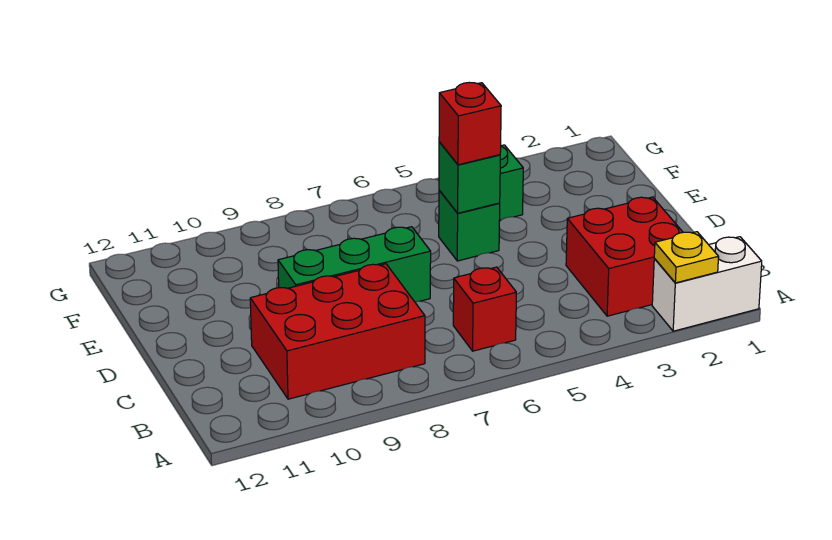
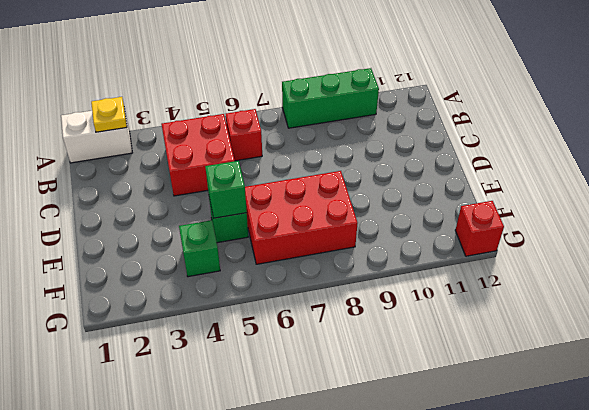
red 2x2 brick [566,197,683,316] -> red 2x2 brick moved to [161,114,235,196]
red 2x3 brick [250,264,425,399] -> red 2x3 brick moved to [245,171,358,264]
green 1x3 brick [278,227,431,302] -> green 1x3 brick moved to [282,68,379,128]
red 1x1 brick [439,82,501,165] -> red 1x1 brick moved to [455,201,504,256]

